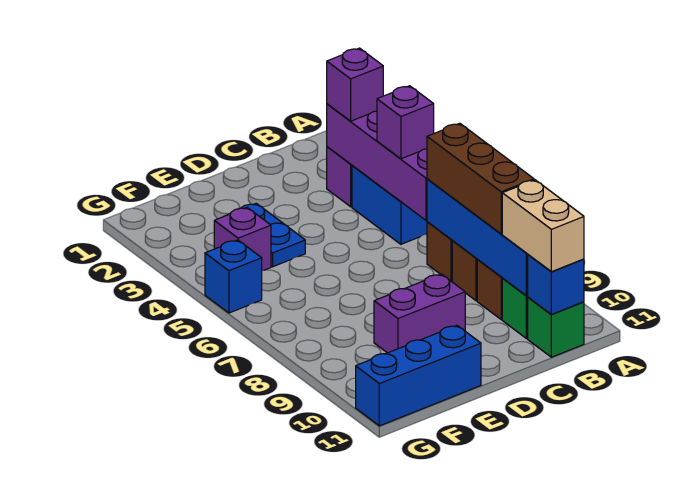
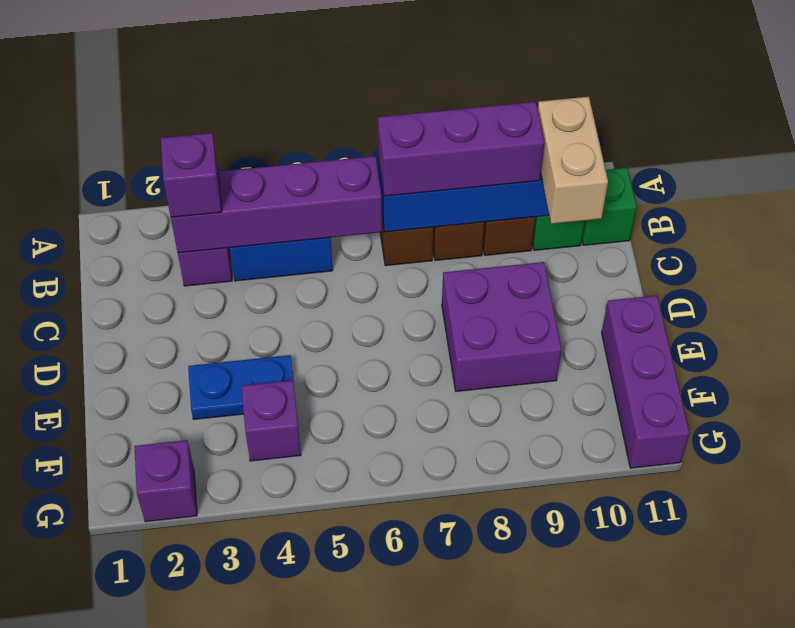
purple 1x1 brick [377,86,434,159] -> purple 1x1 brick moved to [134,440,197,522]
brown 1x3 brick [427,123,534,234] -> purple 1x3 brick [378,102,544,196]
tan 1x2 brick [502,180,584,272] -> tan 1x2 brick turned to [538,97,608,224]
blue 1x1 brick [528,255,584,314] -> none
purple 1x2 brick [374,274,465,353] -> purple 2x2 brick [442,262,561,391]
blue 1x3 brick [356,325,481,426] -> purple 1x3 brick [602,295,690,468]
blue 1x1 brick [205,240,262,313] -> none

